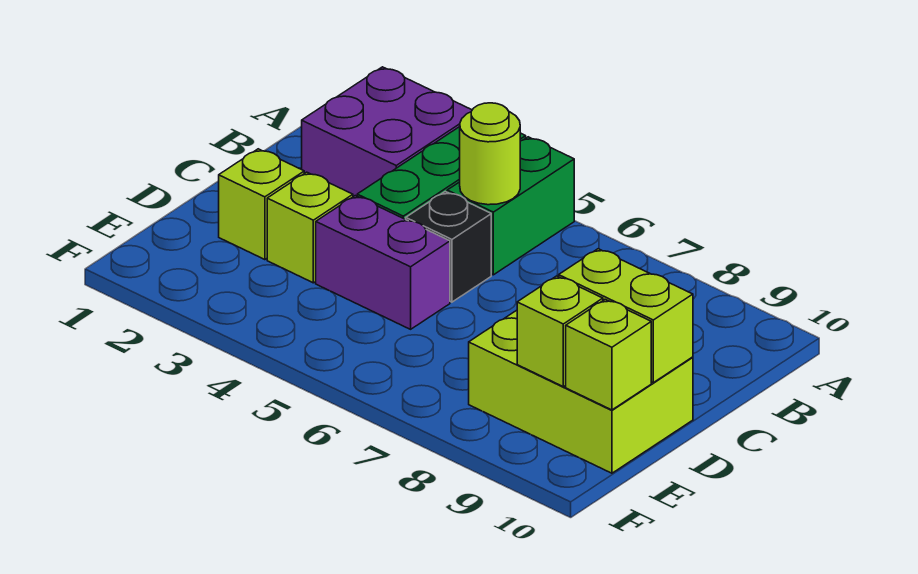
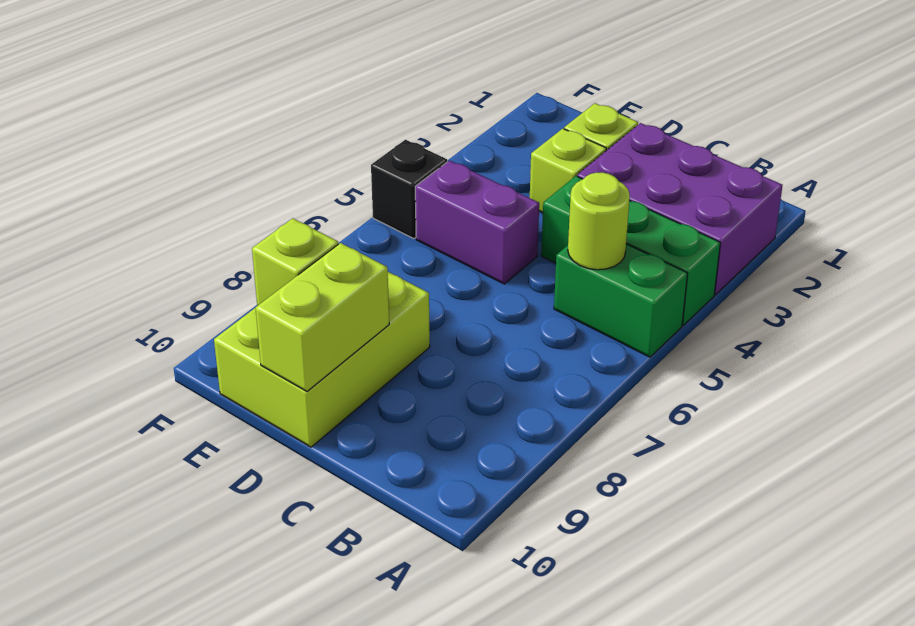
purple 2x2 brick [302,67,472,197] -> purple 2x3 brick [577,123,783,295]
black 1x1 brick [406,192,491,302] -> black 1x1 brick moved to [371,140,447,239]
purple 1x2 brick [316,196,450,329] -> purple 1x2 brick turned to [415,160,539,284]
lime 1x1 brick [566,299,651,410] -> none

